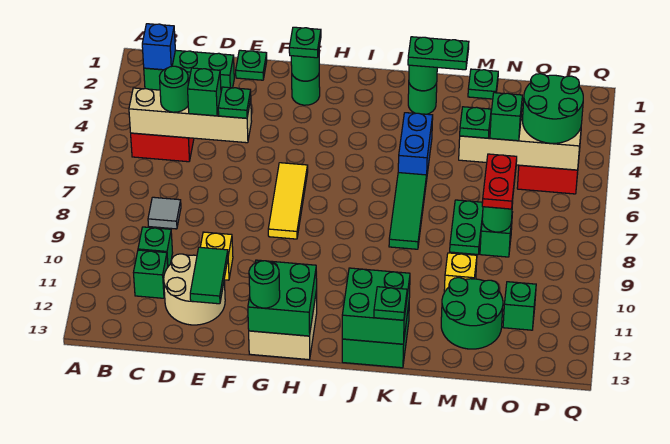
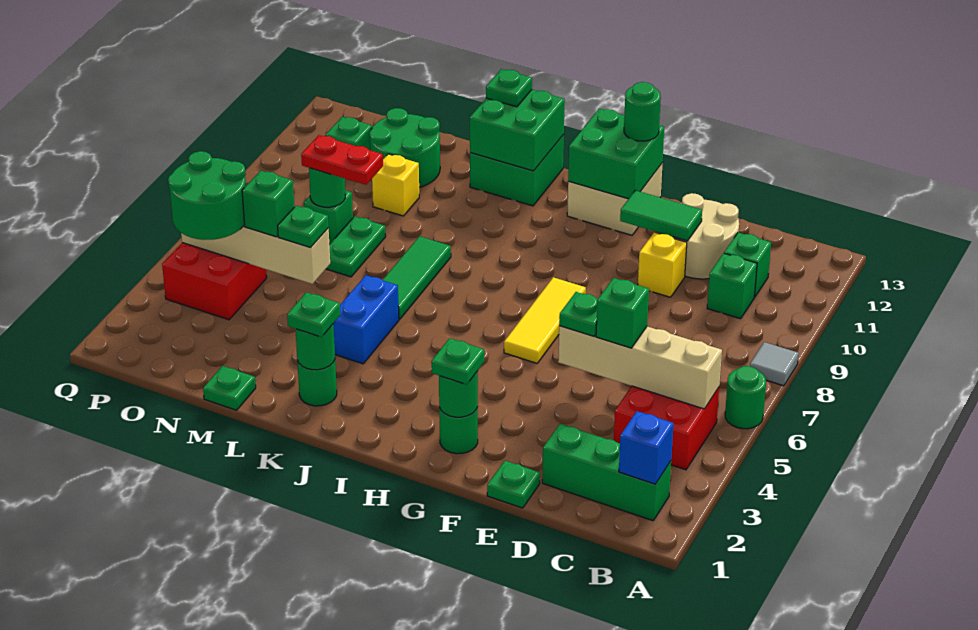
green 1x1 round brick [160,66,188,112] -> green 1x1 round brick moved to [725,366,766,429]
grey 1x1 tile [148,197,181,229] -> grey 1x1 tile moved to [750,342,799,386]
green 1x2 tile [190,247,228,304] -> green 1x2 tile turned to [620,190,702,241]
green 1x2 plate [408,37,469,70] -> green 1x1 plate [287,292,340,337]
red 1x2 plate [482,154,517,209] -> red 1x2 plate turned to [301,135,383,185]

